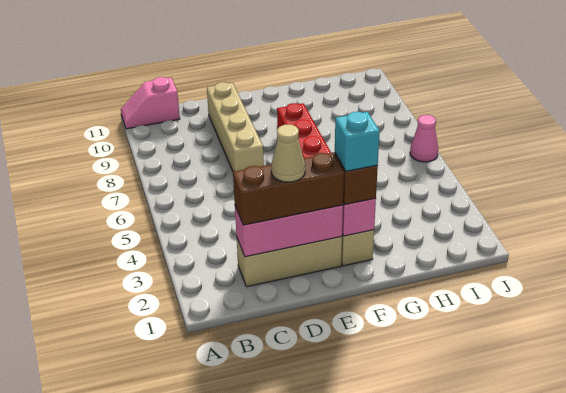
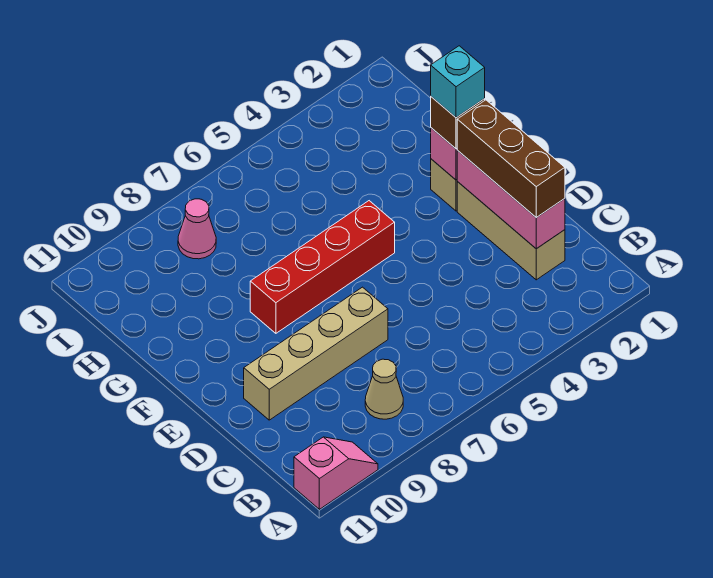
pink 1x2 slope [121,77,180,129] -> pink 1x2 slope turned to [294,437,378,509]
tan 1x1 cone [271,125,305,182] -> tan 1x1 cone moved to [365,359,403,419]
pink 1x1 cone [410,115,438,162] -> pink 1x1 cone moved to [178,199,216,259]

